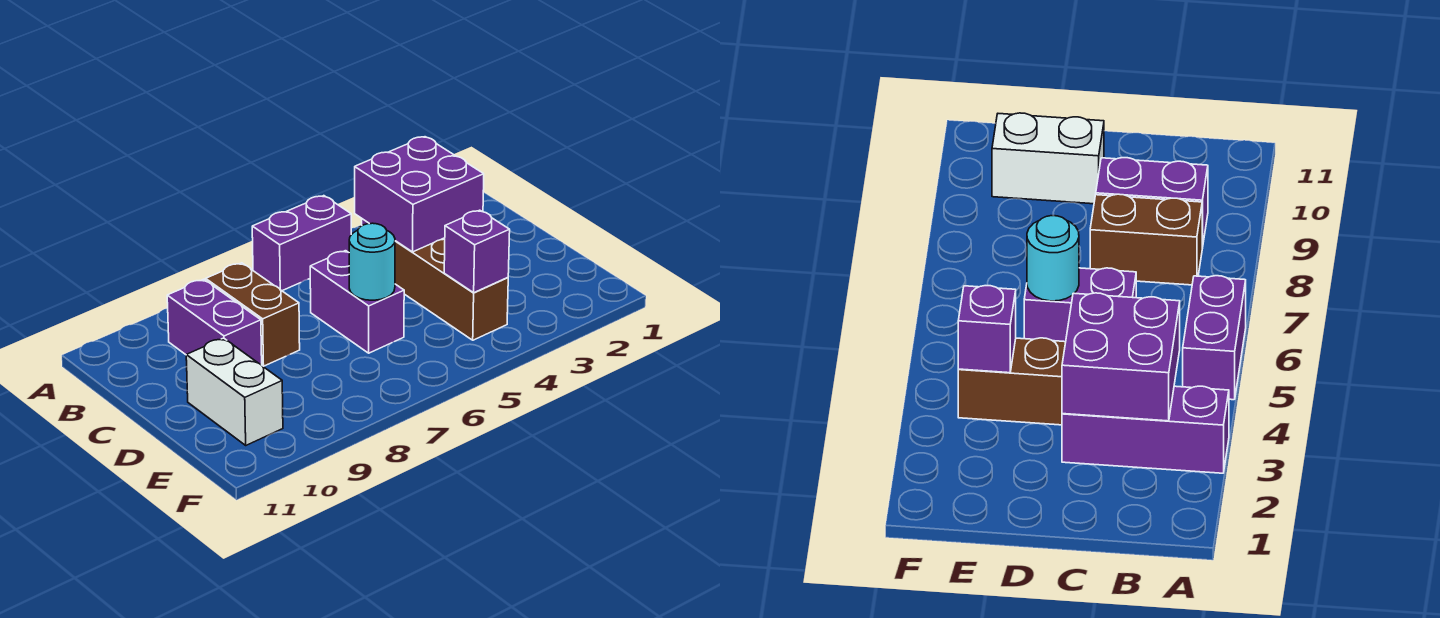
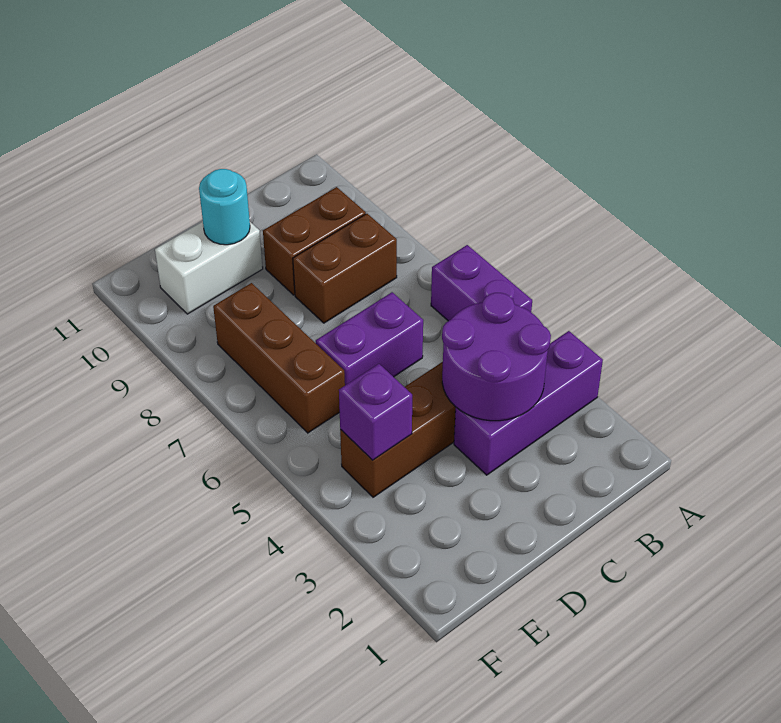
purple 2x2 brick [355,137,484,252] -> purple 2x2 round brick [442,293,551,421]
purple 1x2 brick [167,279,262,365] -> brown 1x2 brick [263,187,366,295]
cyan 1x1 round brick [349,223,395,300] -> cyan 1x1 round brick moved to [199,169,250,245]
none -> brown 1x3 brick [213,283,345,433]

